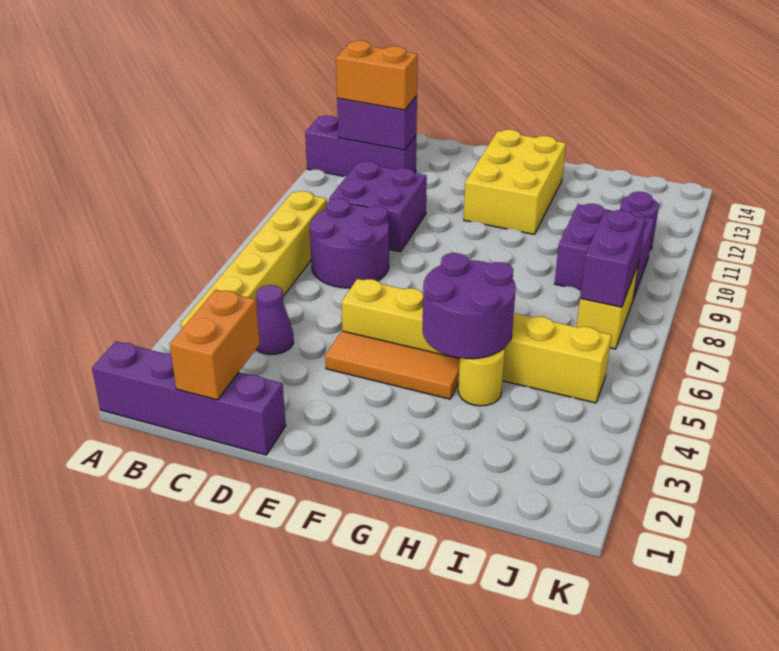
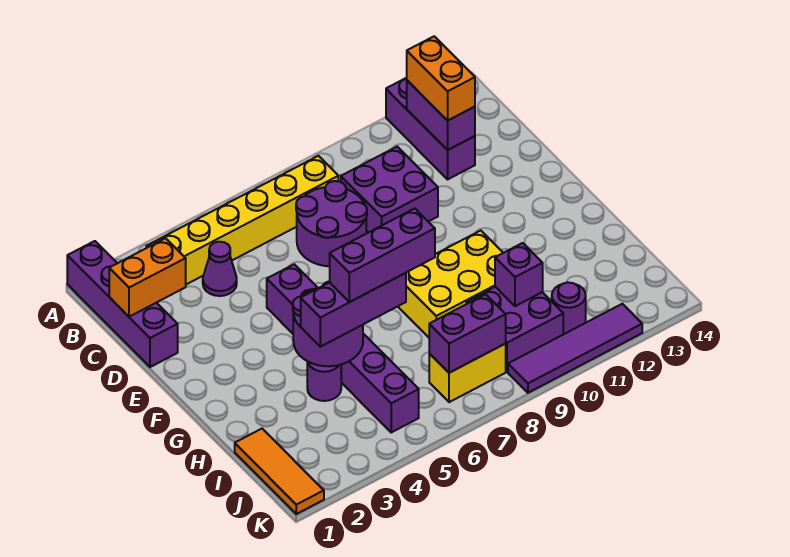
orange 1x3 tile [325,331,460,399] -> orange 1x3 tile moved to [235,429,324,514]
yellow 1x6 brick [342,279,612,403] -> purple 1x6 brick [267,264,419,432]
yellow 2x3 brick [464,130,566,234] -> yellow 2x3 brick moved to [398,231,503,337]
yellow 1x1 round brick [458,349,505,406] -> purple 1x1 round brick [307,362,341,401]
none -> purple 1x3 brick [301,273,406,347]
none -> purple 1x3 brick [330,209,435,302]
none -> purple 1x1 brick [495,243,543,306]
none -> purple 1x4 tile [508,304,642,393]

